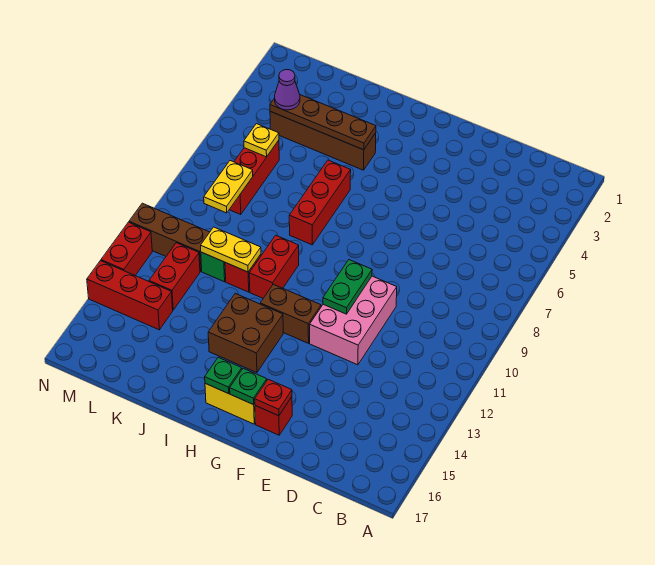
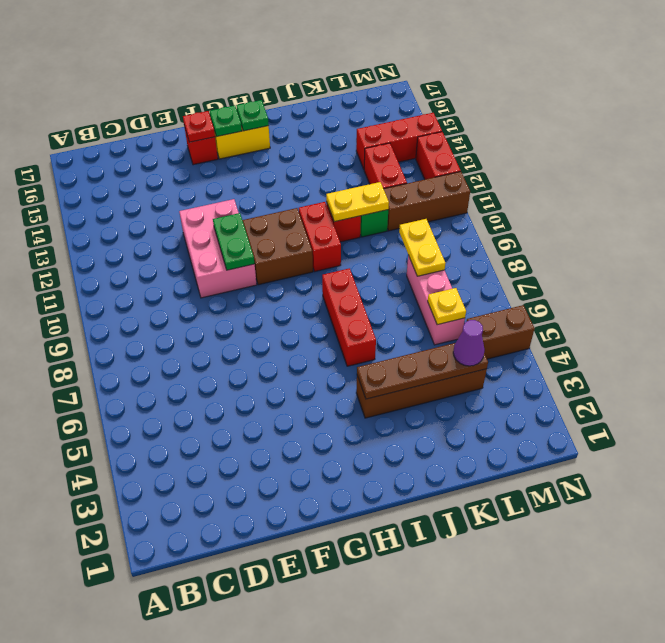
brown 1x2 brick [260,284,321,343] -> brown 1x2 brick moved to [467,305,534,359]
brown 2x2 brick [208,294,283,373] -> brown 2x2 brick moved to [242,208,313,285]
red 1x3 brick [229,140,279,215] -> pink 1x3 brick [407,255,465,345]

